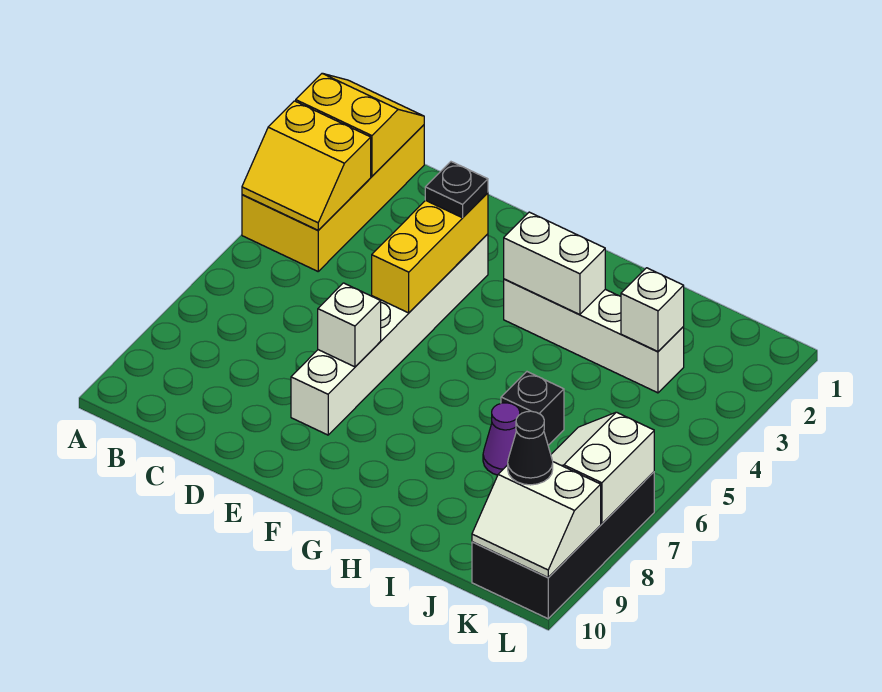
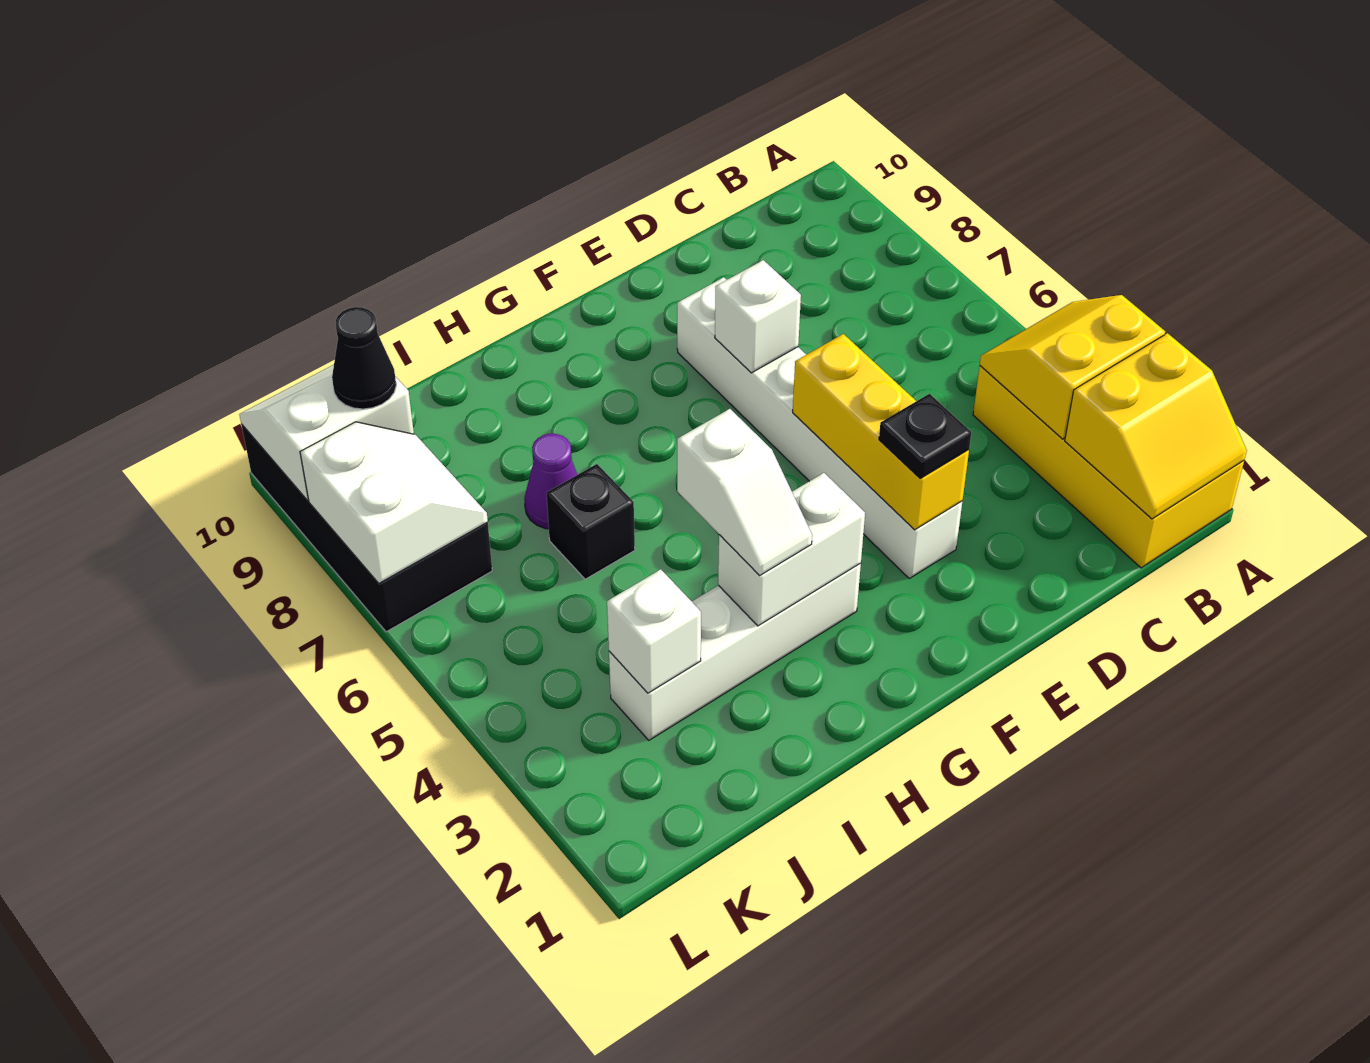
none -> white 1x2 slope [677,409,812,575]

